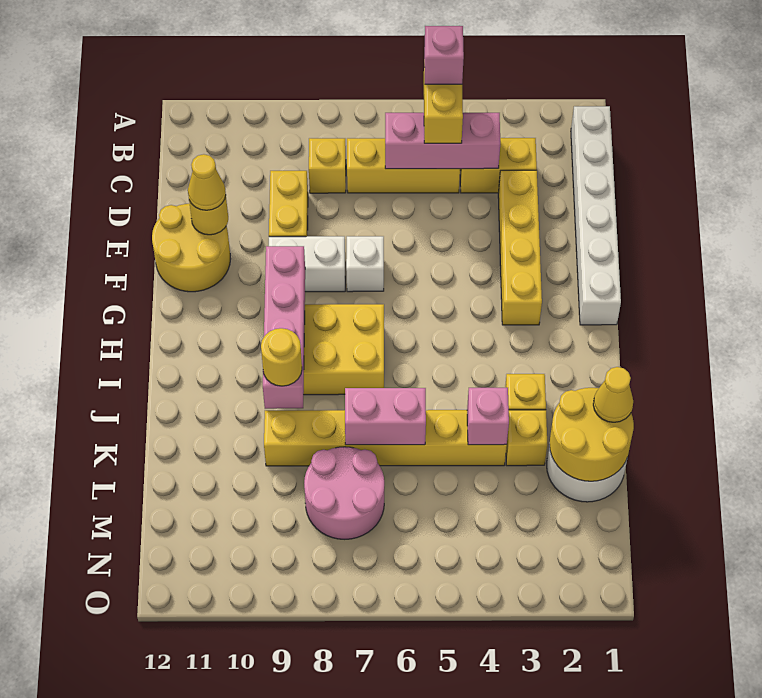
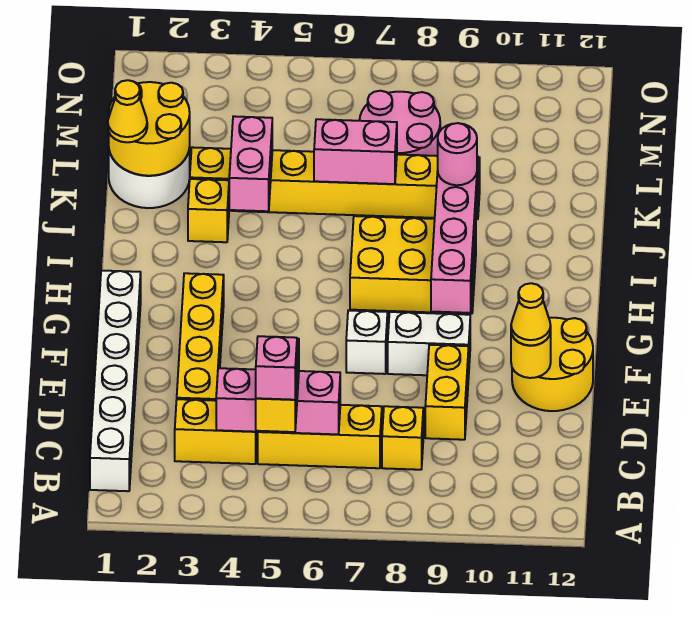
yellow 1x1 round brick [261,328,302,386] -> pink 1x1 round brick [438,123,477,185]
pink 1x1 brick [467,388,509,445] -> pink 1x2 brick [229,116,272,211]

